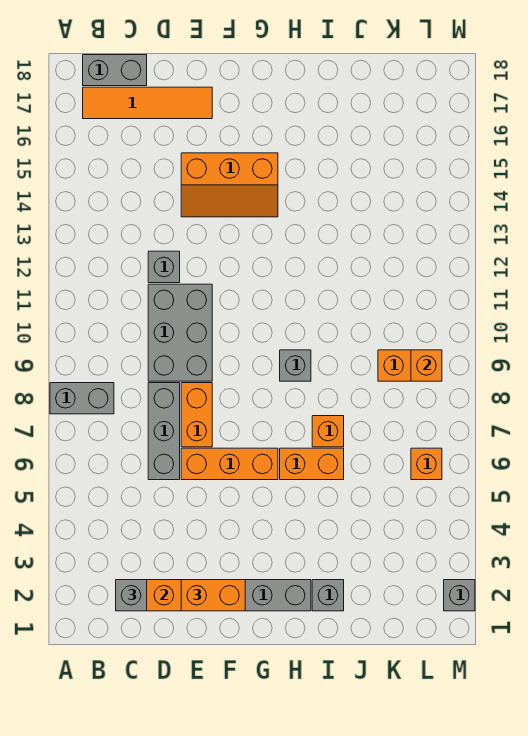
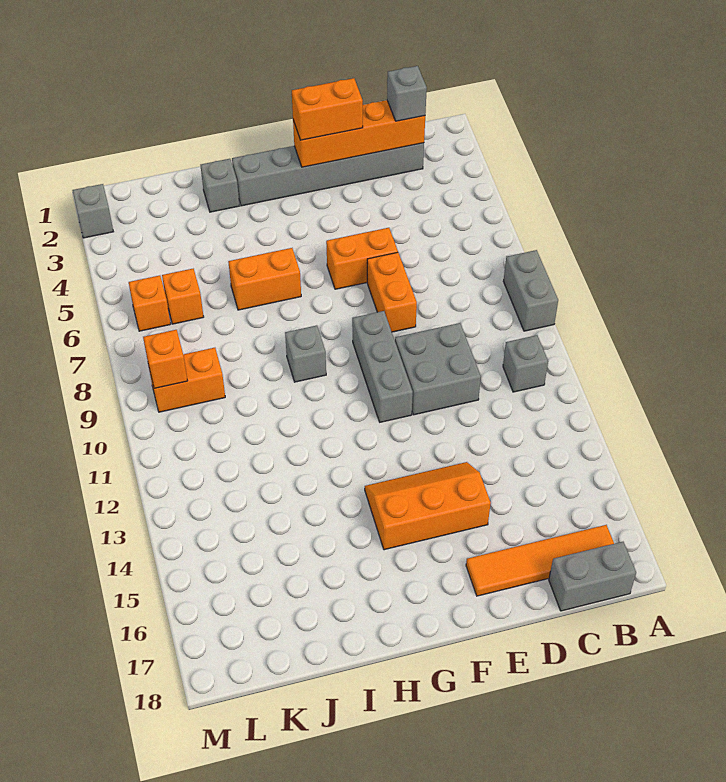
grey 1x2 brick [50,383,114,414] -> grey 1x2 brick turned to [503,250,558,331]
grey 1x3 brick [148,383,180,480] -> grey 1x3 brick moved to [352,311,413,422]
grey 2x3 brick [148,284,212,381] -> grey 2x2 brick [395,323,481,415]
grey 1x1 brick [148,251,180,283] -> grey 1x1 brick moved to [503,335,548,392]
orange 1x3 brick [181,448,278,480] -> orange 1x2 brick [326,228,398,289]
orange 1x1 brick [312,416,344,447] -> orange 1x1 brick moved to [162,269,204,324]

